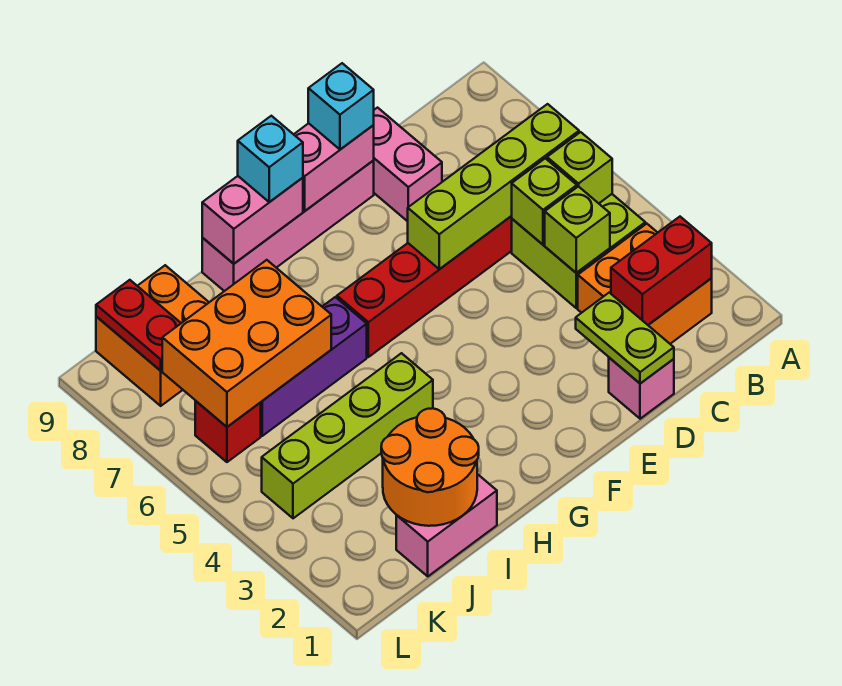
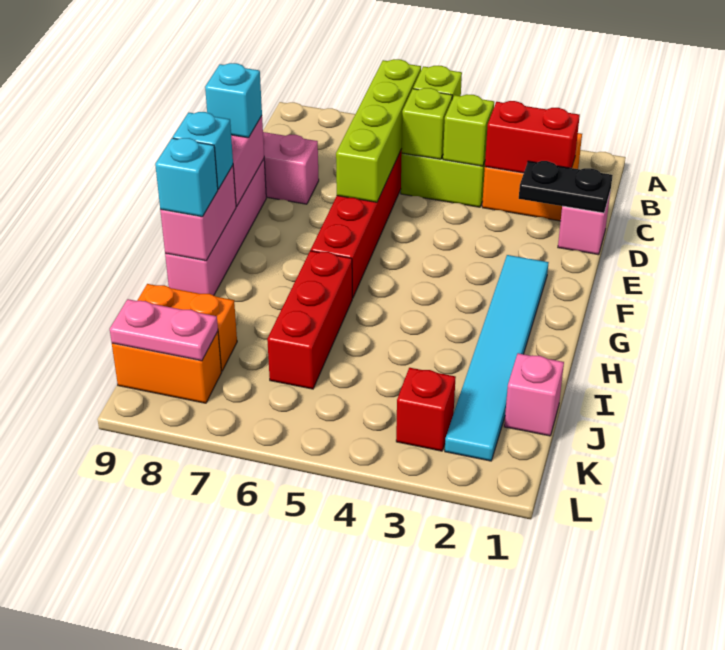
red 1x2 brick [611,217,712,325] -> red 1x2 brick turned to [485,101,580,173]
lime 1x2 plate [576,293,674,384] -> black 1x2 plate [519,161,613,213]
none -> cyan 1x6 tile [445,255,549,461]
lime 1x4 brick [262,353,433,518] -> none
purple 1x3 brick [261,297,367,436] -> red 1x3 brick [267,251,352,389]
none -> cyan 1x1 brick [155,138,218,217]
pink 1x2 brick [396,474,497,576] -> pink 1x1 brick [504,353,564,436]
orange 2x2 round brick [381,408,479,526] -> none
orange 2x3 brick [162,260,331,427] -> none
red 1x1 brick [195,401,261,462] -> red 1x1 brick moved to [396,368,456,451]
red 1x2 plate [96,280,181,371] -> pink 1x2 plate [110,299,218,361]

